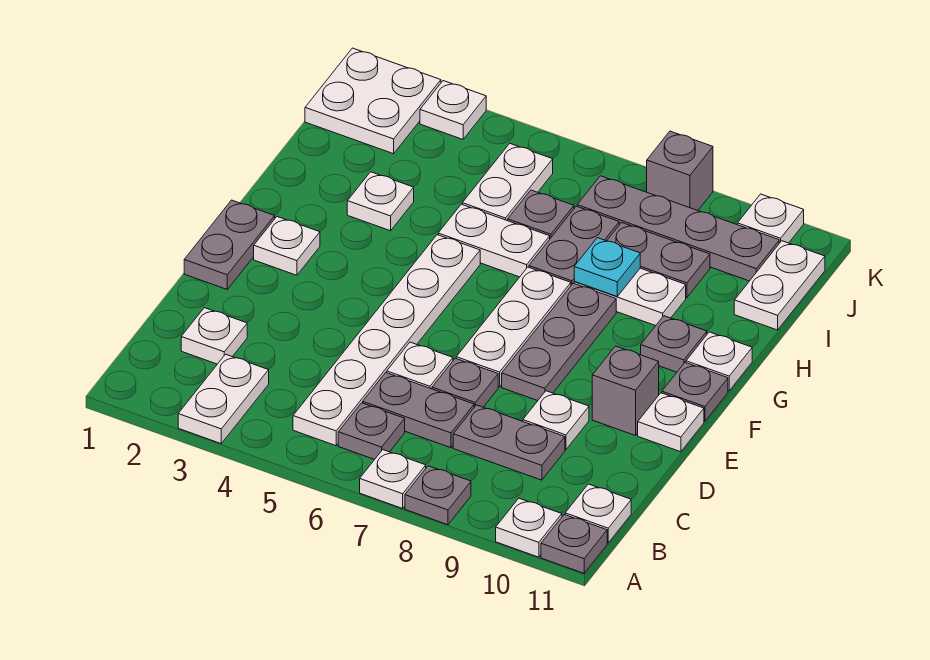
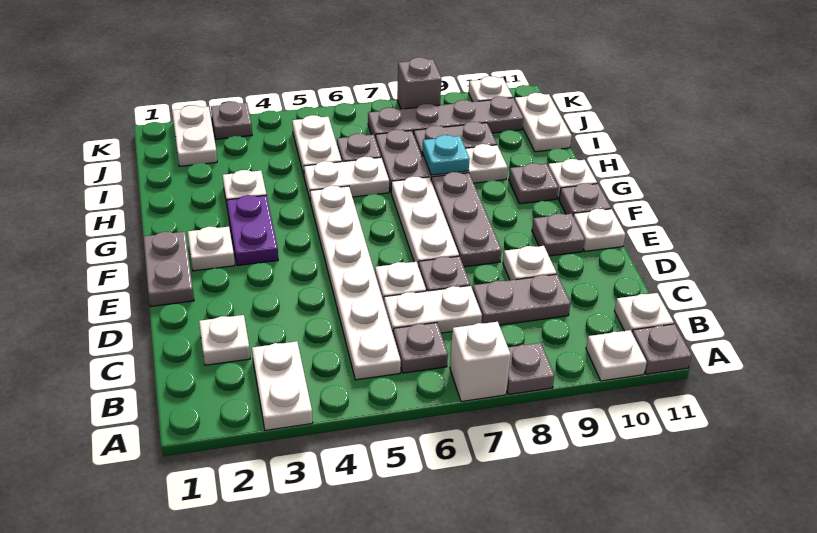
white 1x1 plate [360,450,426,508] -> white 1x1 brick [450,322,511,402]
grey 1x2 plate [363,373,474,448] -> white 1x2 plate [384,286,482,333]
grey 1x1 brick [592,346,659,436] -> grey 1x1 plate [532,214,585,256]
none -> purple 1x2 plate [227,195,278,266]
white 2x2 plate [305,48,441,154] -> white 1x2 plate [172,105,217,166]
white 1x1 plate [420,81,486,139] -> grey 1x1 plate [211,101,252,139]

